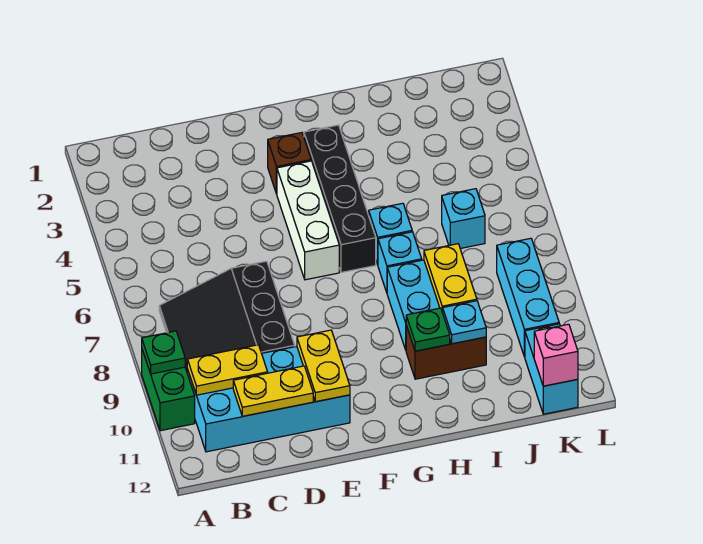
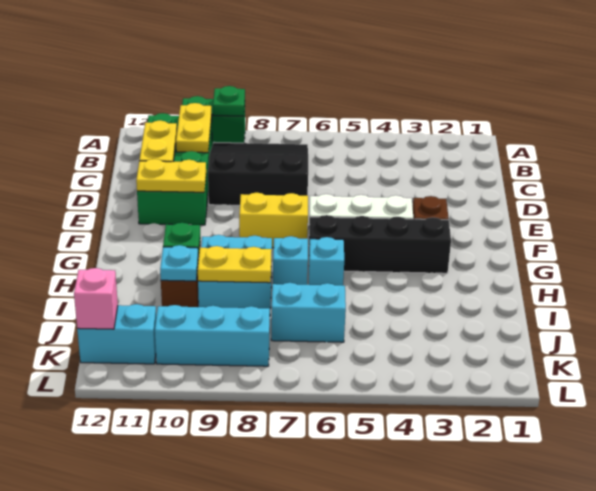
cyan 2x4 brick [187,346,350,452] -> green 2x4 brick [137,113,212,225]
none -> yellow 1x2 brick [239,193,308,248]
cyan 1x1 brick [442,189,485,249] -> cyan 1x2 brick [271,283,346,342]

